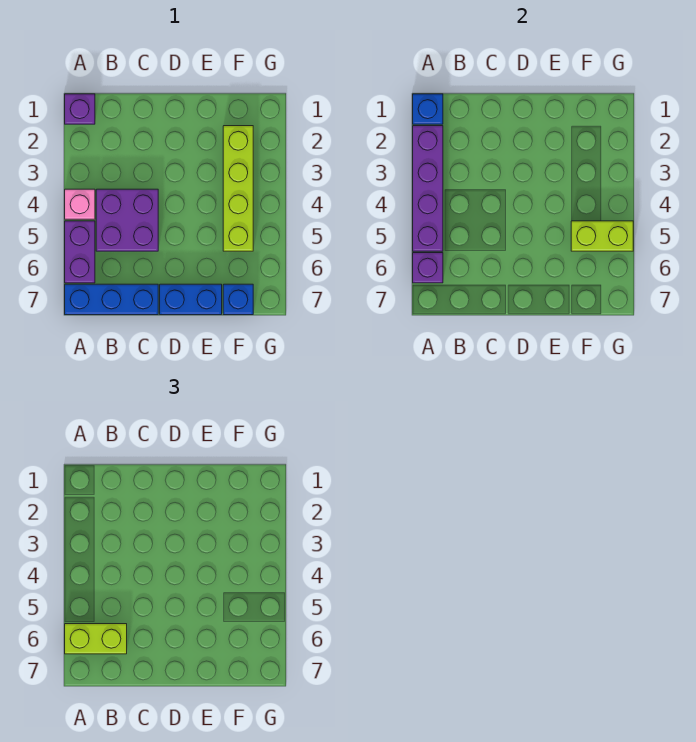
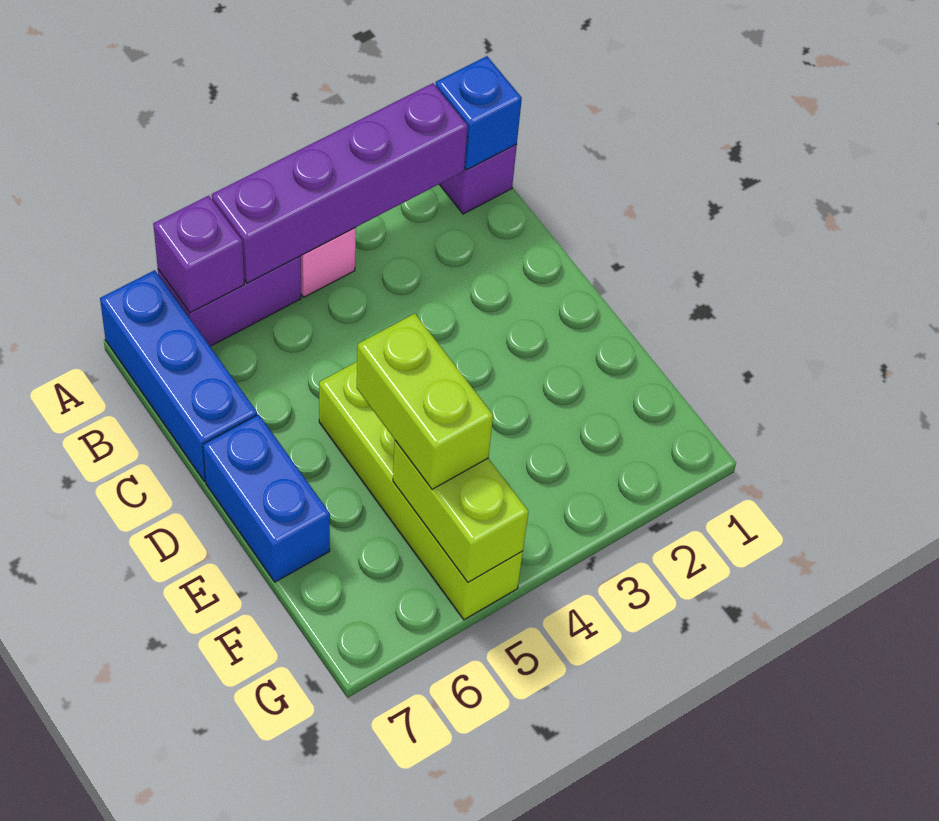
lime 1x2 brick [65,624,127,654] -> lime 1x2 brick moved to [357,314,493,489]
purple 2x2 brick [96,189,158,251] -> none
lime 1x4 brick [223,126,253,251] -> lime 1x4 brick turned to [319,362,523,620]
blue 1x1 brick [223,284,253,315] -> none

